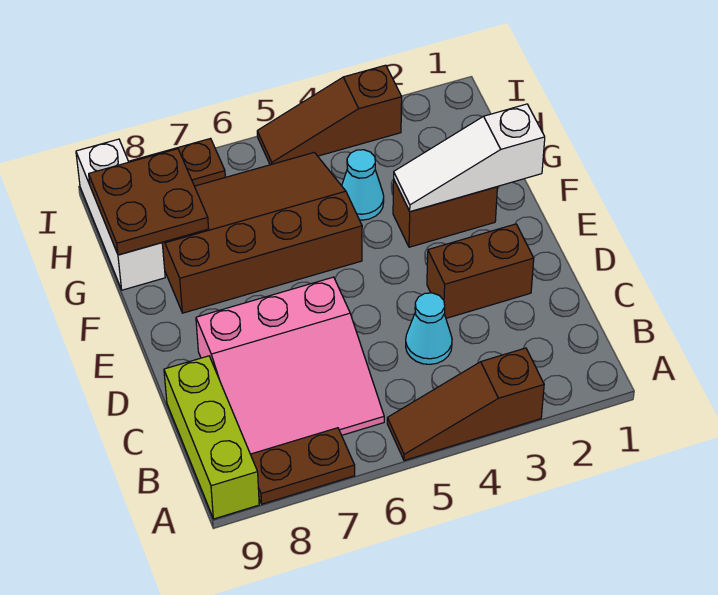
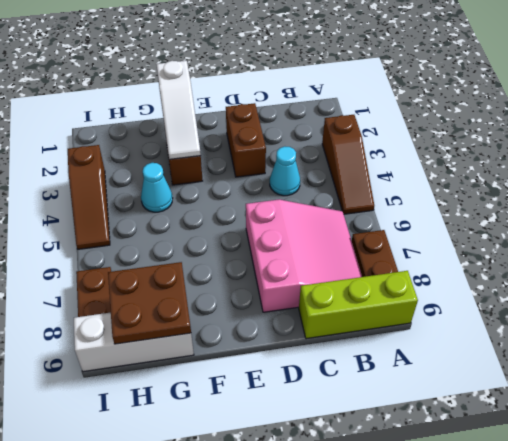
brown 3x4 slope [162,152,362,313] -> none

